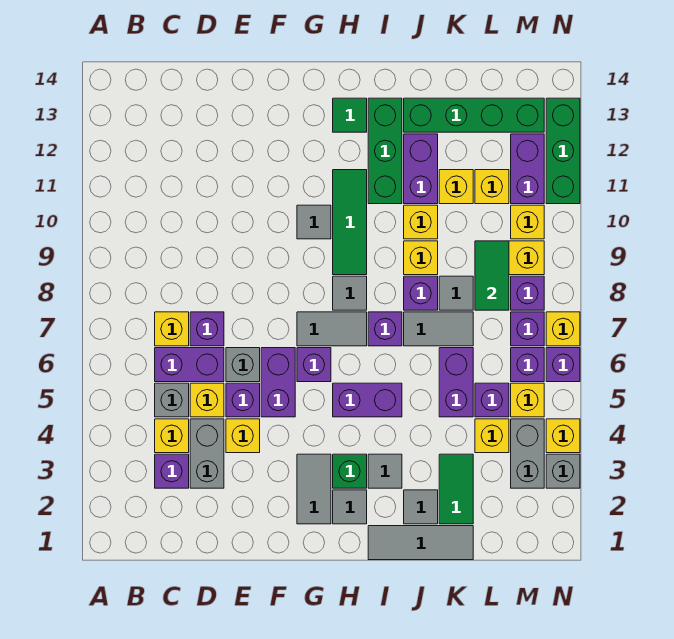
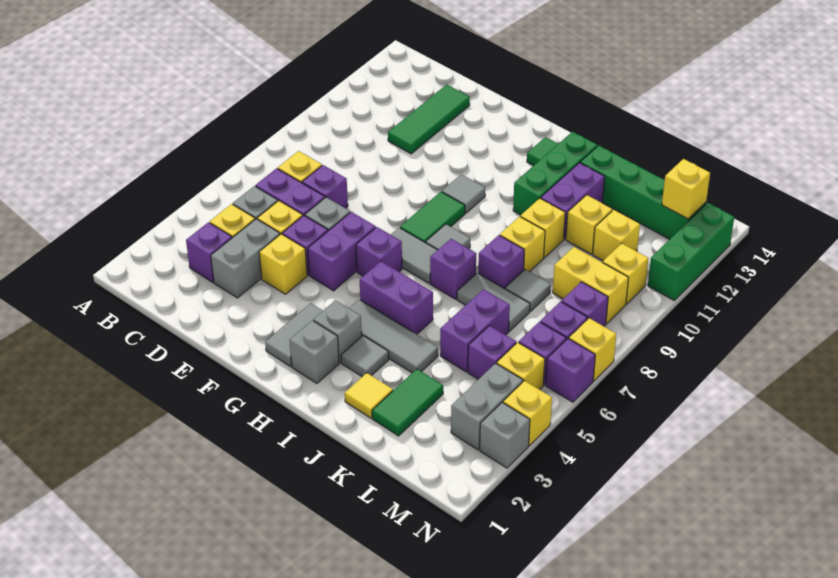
grey 1x1 tile [333,490,367,524] -> grey 1x1 brick [290,320,339,383]
green 1x1 brick [333,454,367,488] -> grey 1x1 brick [313,300,362,363]
green 1x3 tile [333,170,367,275] -> green 1x3 tile moved to [388,84,470,154]
grey 1x3 tile [368,526,473,560] -> grey 1x3 tile moved to [349,300,438,373]
grey 1x1 tile [404,490,438,524] -> yellow 1x1 tile [345,373,393,418]
yellow 1x1 brick [475,419,509,453] -> yellow 1x1 brick moved to [662,159,710,219]
green 1x2 tile [475,241,509,310] -> green 1x2 tile moved to [400,192,465,243]
purple 1x2 brick [511,134,544,204] -> none

